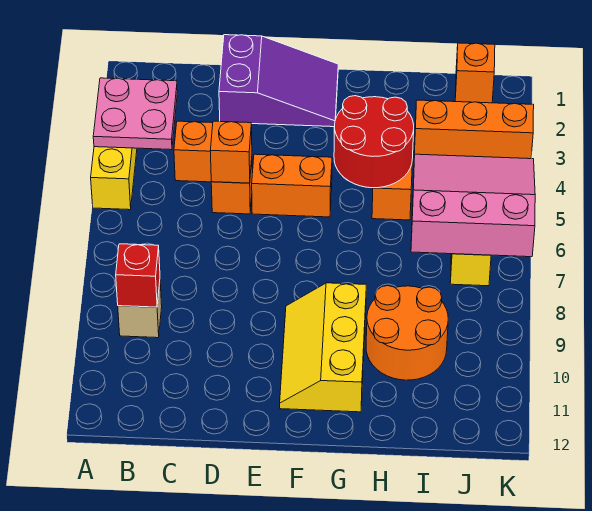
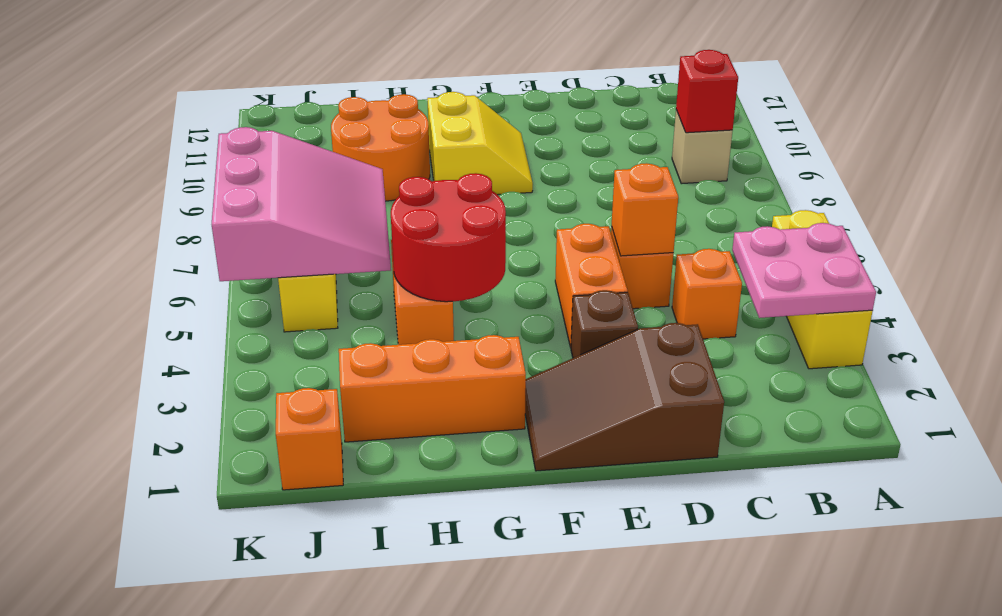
purple 2x3 slope [219,35,338,127] -> brown 2x3 slope [525,323,724,471]
none -> brown 1x1 brick [571,290,638,358]
orange 1x2 brick [252,154,332,217] -> orange 1x2 brick turned to [555,224,628,348]
yellow 2x3 slope [280,283,366,412] -> yellow 2x2 slope [427,92,533,195]
orange 1x3 brick [414,100,534,159] -> orange 1x3 brick moved to [339,335,526,442]
pink 3x3 slope [411,154,535,257] -> pink 3x3 slope turned to [212,127,391,281]

